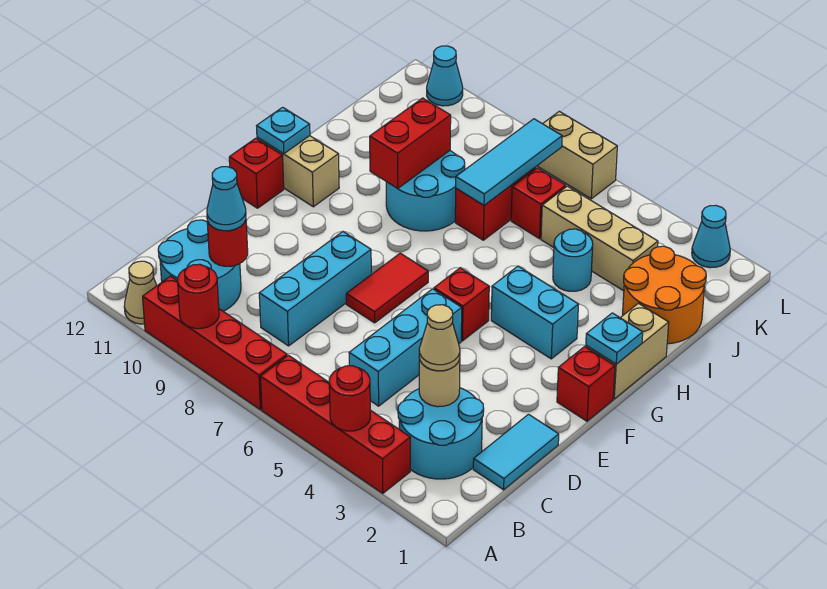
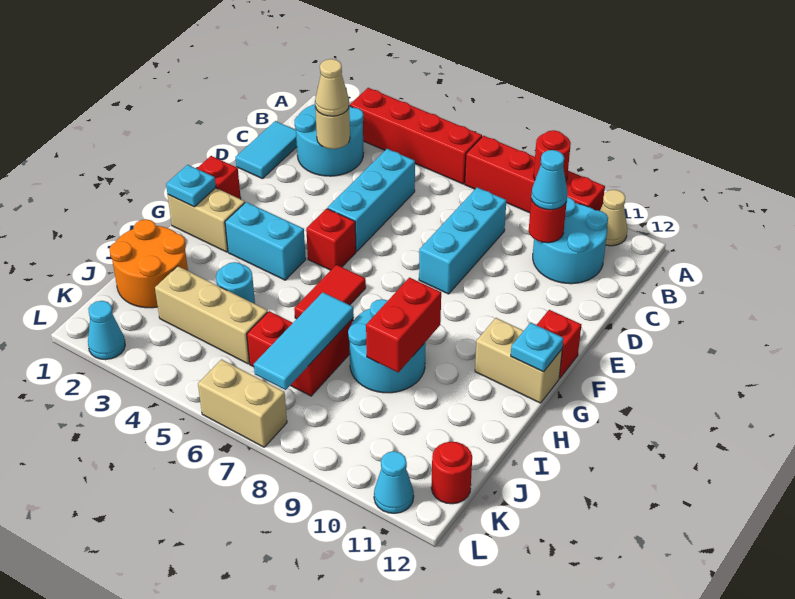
red 1x1 round brick [329,366,370,431] -> red 1x1 round brick moved to [431,442,472,504]
red 1x2 tile [346,253,428,323] -> red 1x2 tile moved to [294,265,366,319]
tan 1x2 brick [586,303,669,399] -> tan 1x2 brick turned to [168,188,245,252]

